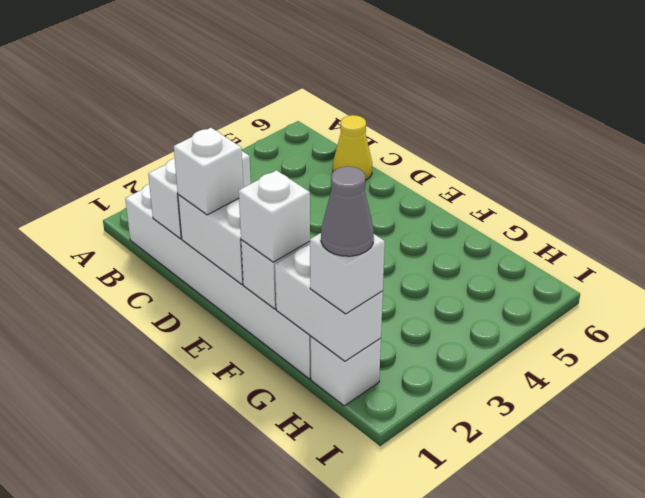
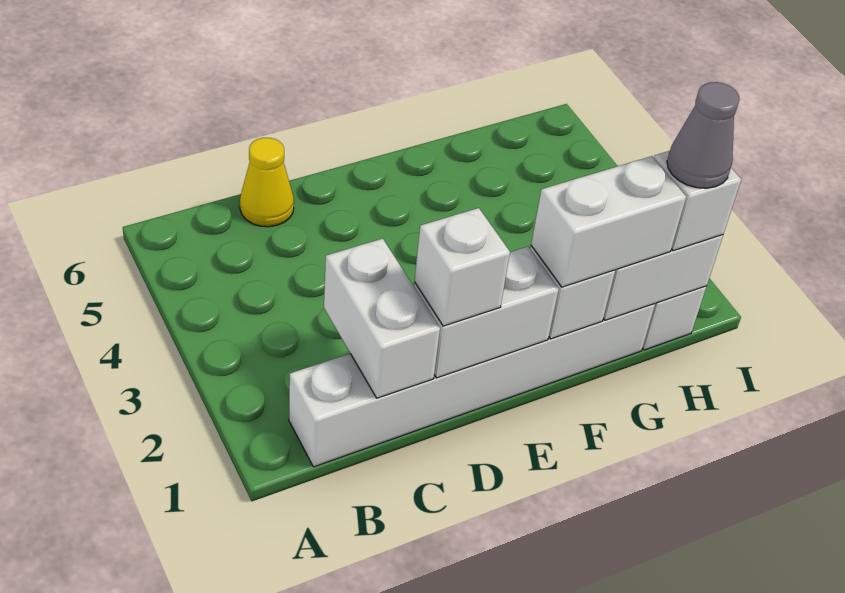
white 1x1 brick [239,170,310,262] -> white 1x2 brick [531,156,686,287]

